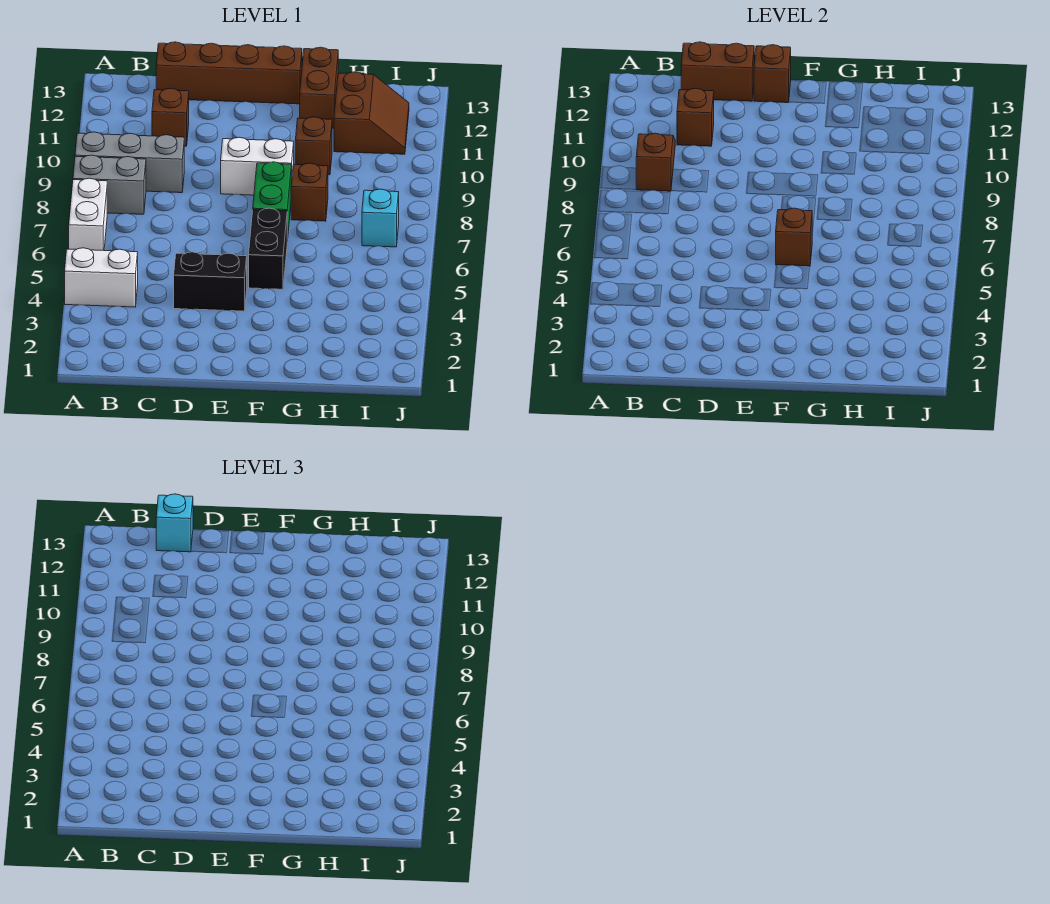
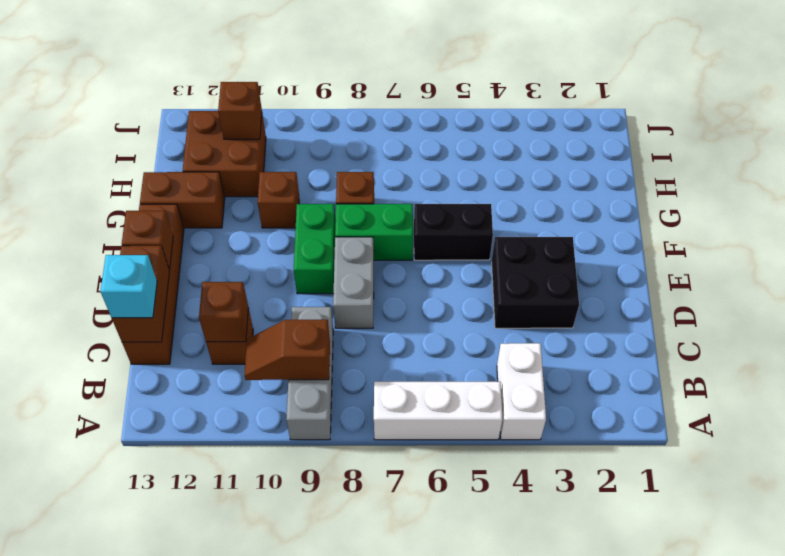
white 1x2 brick [69,178,107,250] -> white 1x3 brick [374,381,503,440]
grey 1x2 brick [73,155,146,214] -> grey 1x2 brick moved to [333,237,374,328]
black 1x2 brick [174,252,247,311] -> black 2x2 brick [492,237,579,328]
white 1x2 brick [221,137,294,195] -> green 1x2 brick [294,204,336,294]
brown 1x1 brick [776,208,812,266] -> brown 1x1 brick moved to [218,82,262,139]
brown 2x2 slope [334,72,409,154] -> brown 2x2 brick [183,111,266,197]
cyan 1x1 brick [362,189,399,247] -> none

